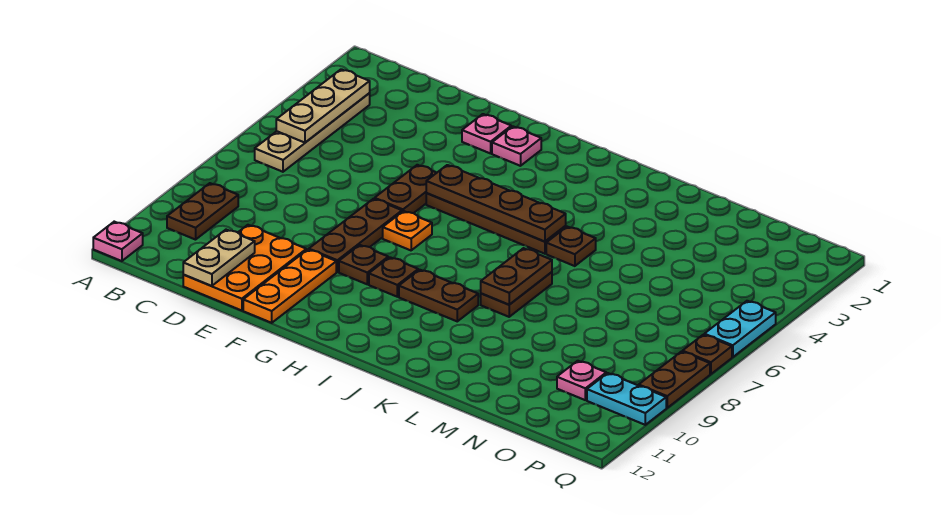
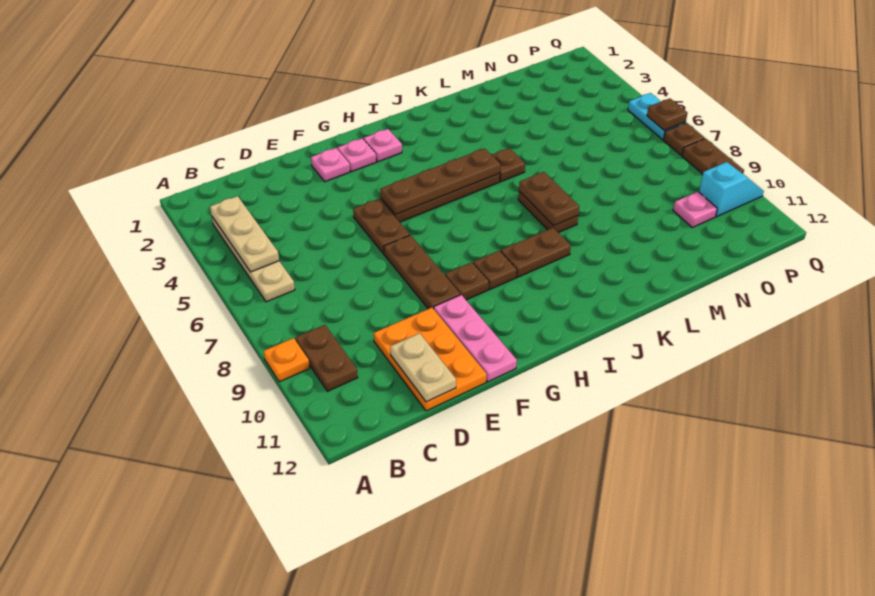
pink 1x1 plate [93,222,143,261] -> pink 1x1 plate moved to [364,129,402,162]
orange 1x3 plate [243,250,336,323] -> pink 1x3 plate [434,295,517,382]
orange 1x1 plate [383,211,432,250] -> orange 1x1 plate moved to [263,338,310,382]
cyan 1x2 plate [587,373,666,425] -> cyan 1x2 slope [699,162,764,217]
none -> brown 1x1 plate [647,98,687,130]

